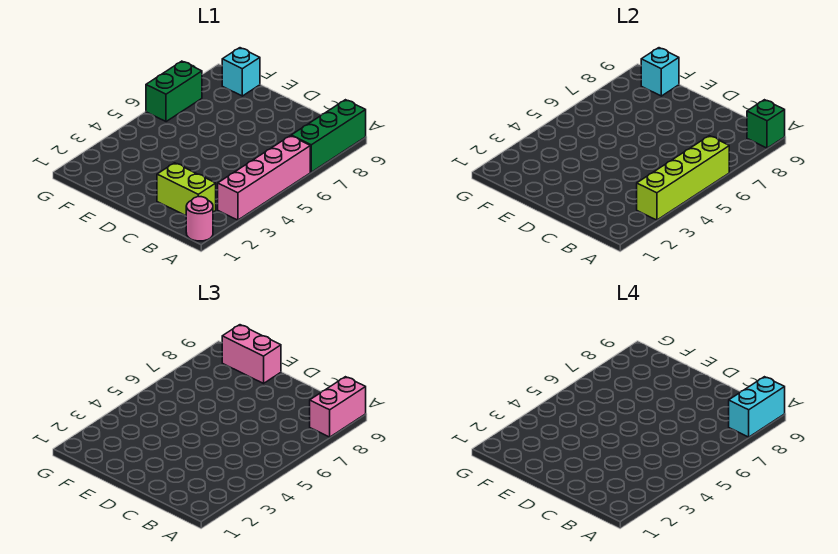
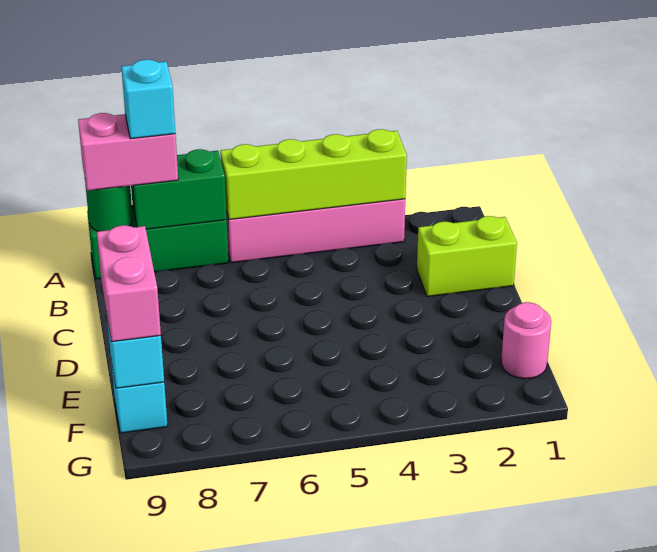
pink 1x1 round brick [186,197,213,241] -> pink 1x1 round brick moved to [501,302,551,379]
cyan 1x2 brick [729,377,785,437] -> cyan 1x1 brick [121,60,175,139]
green 1x1 brick [747,100,785,148] -> green 1x1 round brick [85,183,133,231]
lime 1x2 brick [157,163,216,216] -> lime 1x2 brick turned to [417,216,517,297]
green 1x2 brick [146,61,202,122] -> green 1x2 brick moved to [131,149,227,229]

